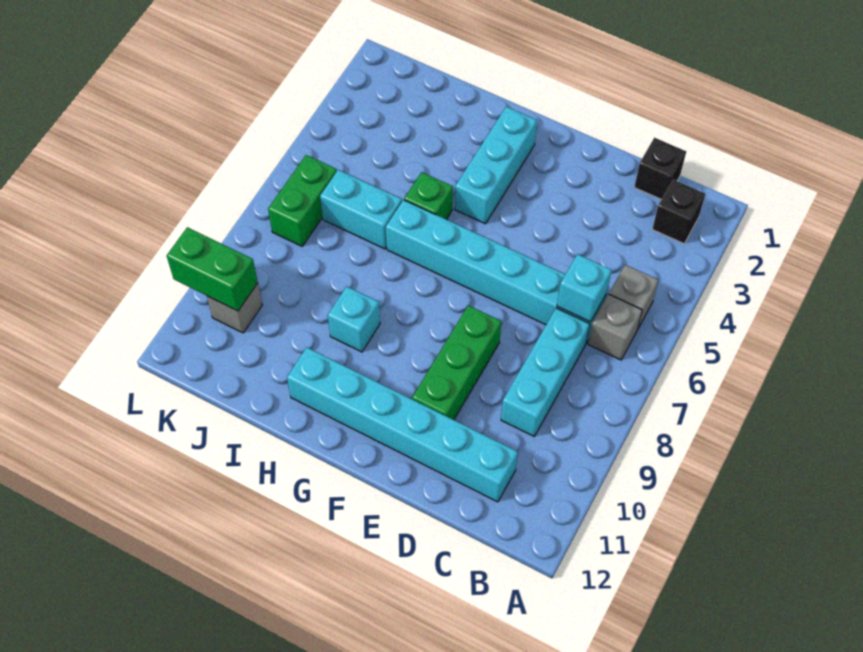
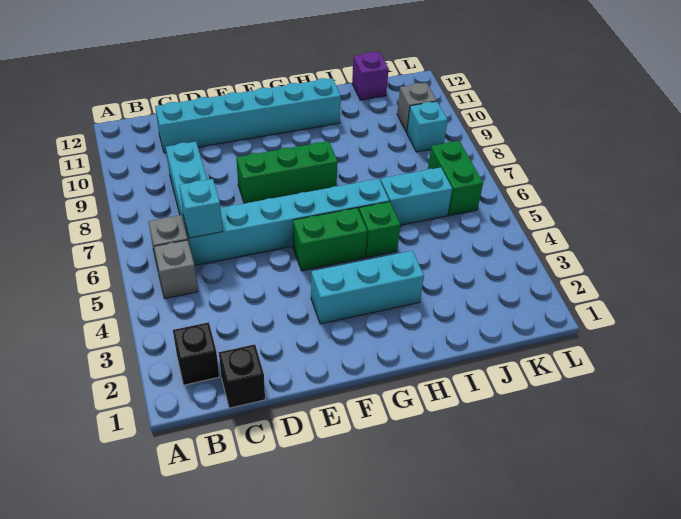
green 1x3 brick [412,305,501,420] -> green 1x3 brick turned to [236,141,338,203]
cyan 1x3 brick [455,107,537,224] -> cyan 1x3 brick turned to [311,251,424,324]
cyan 1x1 brick [328,286,380,352] -> cyan 1x1 brick moved to [407,101,448,152]
none -> purple 1x1 brick [352,52,389,100]
green 1x2 brick [167,227,258,311] -> green 1x2 brick moved to [293,208,367,271]

